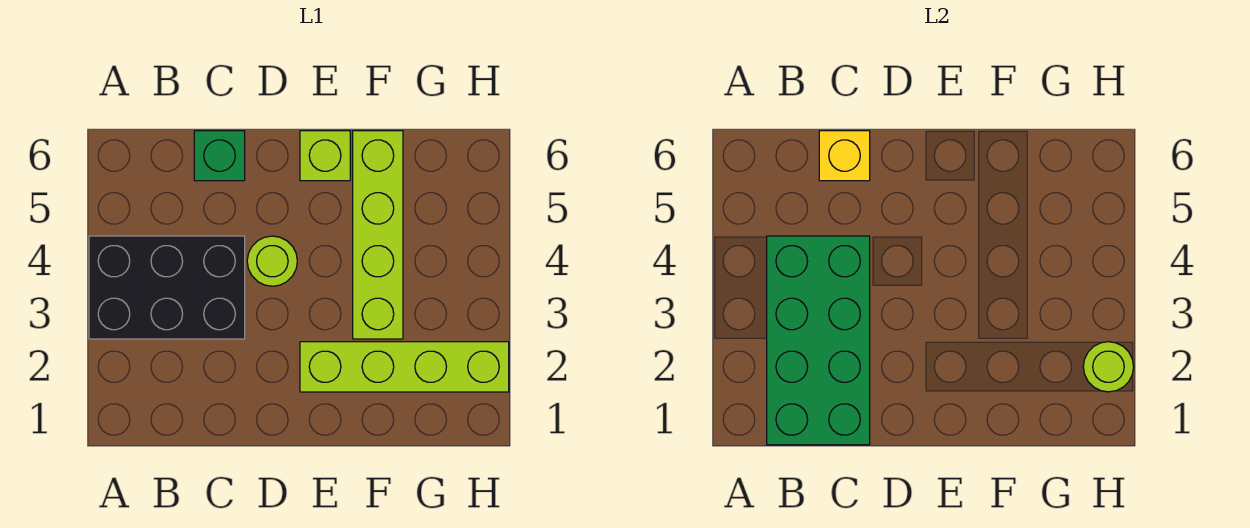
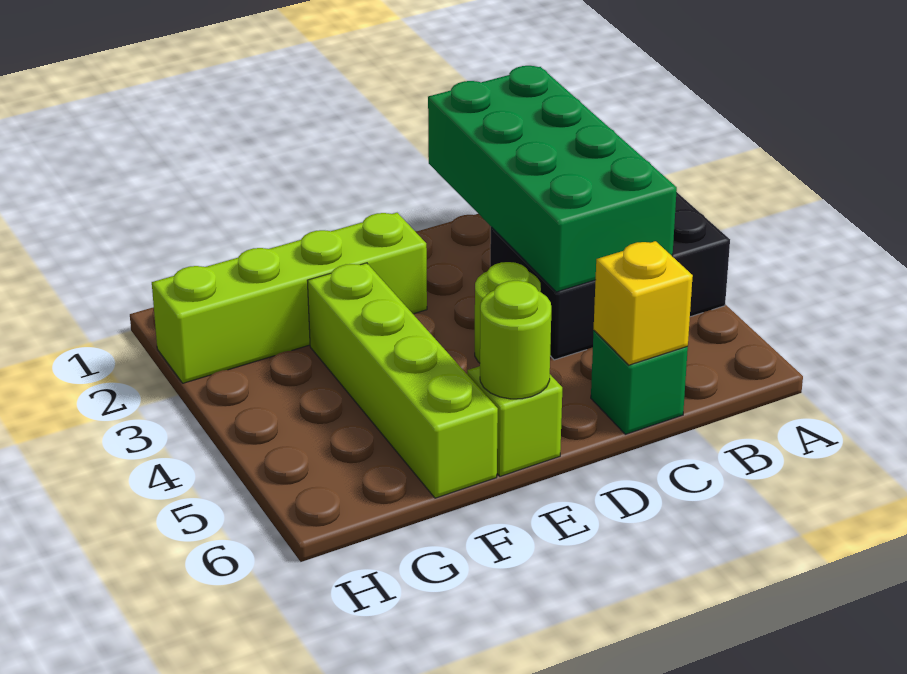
lime 1x1 round brick [1083,342,1134,392] -> lime 1x1 round brick moved to [480,281,551,399]

